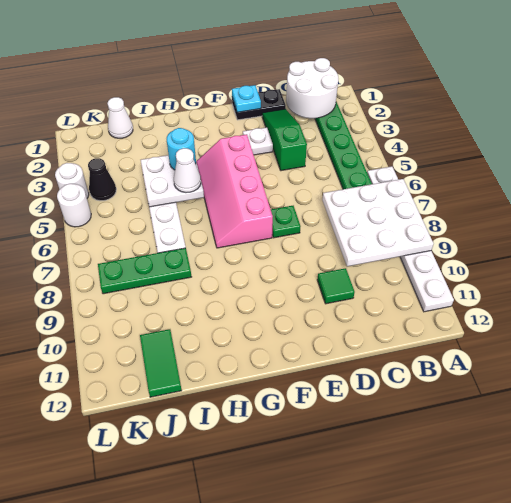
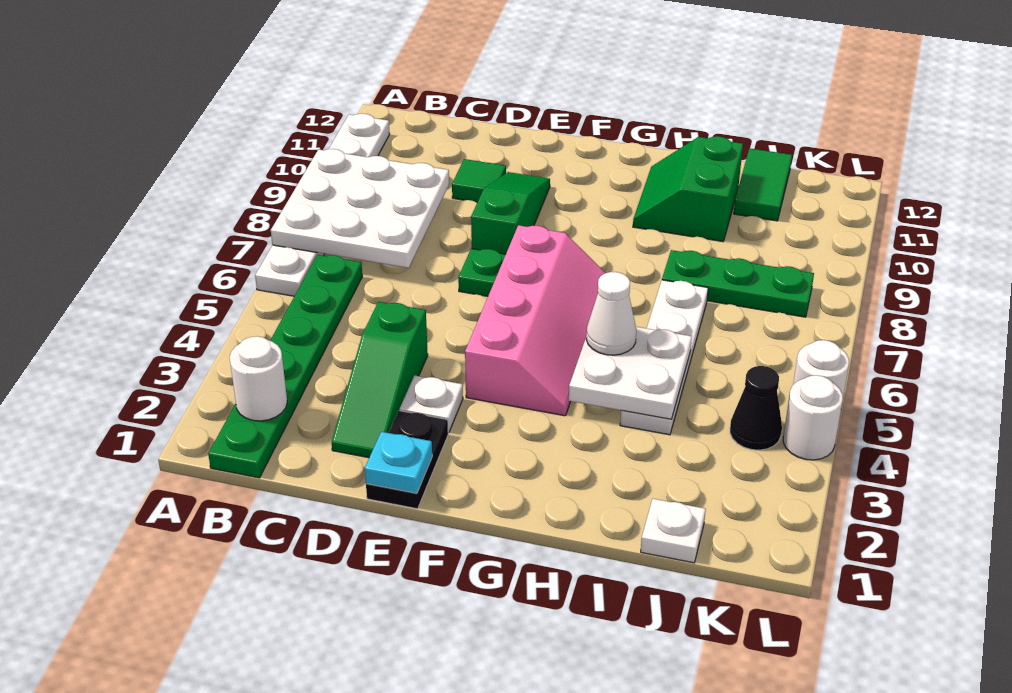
white 2x2 round brick [286,58,338,118] -> white 1x1 round brick [230,336,287,421]
black 1x2 plate [232,89,286,120] -> black 1x2 plate turned to [366,411,448,509]
none -> green 1x3 slope [471,172,550,254]
cyan 1x1 round brick [167,128,196,170] -> none
none -> green 2x2 slope [633,136,743,242]
white 1x1 cone [107,97,133,138] -> white 1x1 plate [641,499,706,563]

